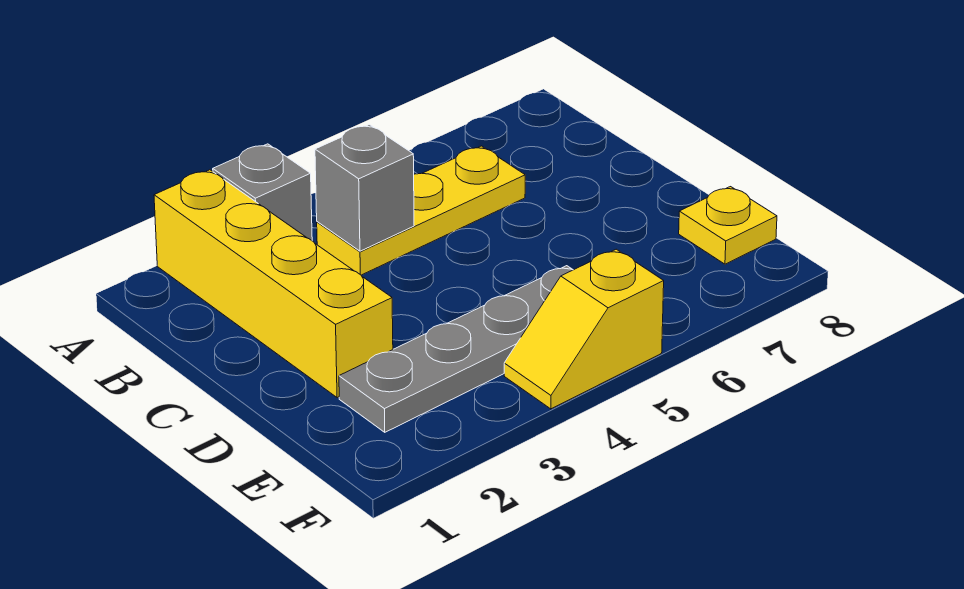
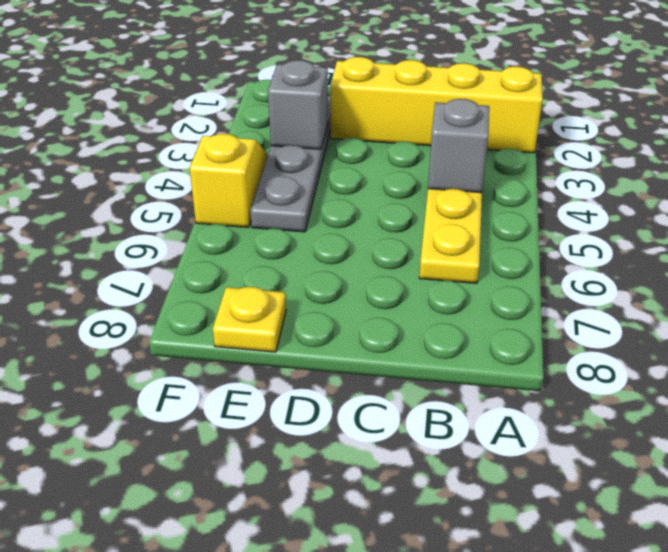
grey 1x1 brick [213,144,312,240] -> grey 1x1 brick moved to [268,60,328,149]

